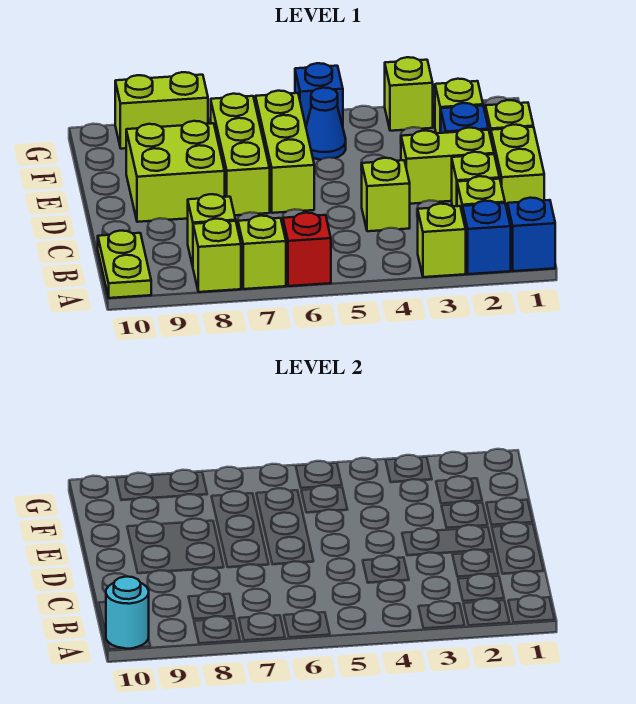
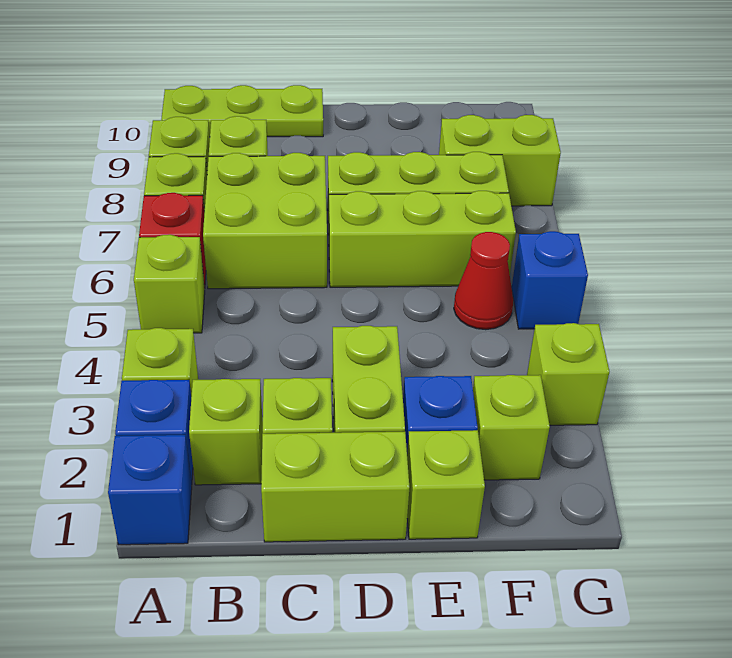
lime 1x2 plate [98,231,151,298] -> lime 1x3 plate [161,85,323,137]
cyan 1x1 round brick [106,577,149,649] -> none
lime 1x1 brick [362,158,410,231] -> lime 1x1 brick moved to [134,235,205,333]
lime 2x2 brick [126,121,225,222] -> lime 2x2 brick moved to [203,153,327,289]
blue 1x1 cone [306,88,346,160] -> red 1x1 cone [454,232,513,330]
lime 1x2 brick [115,72,208,149] -> lime 1x2 brick turned to [439,115,561,206]

